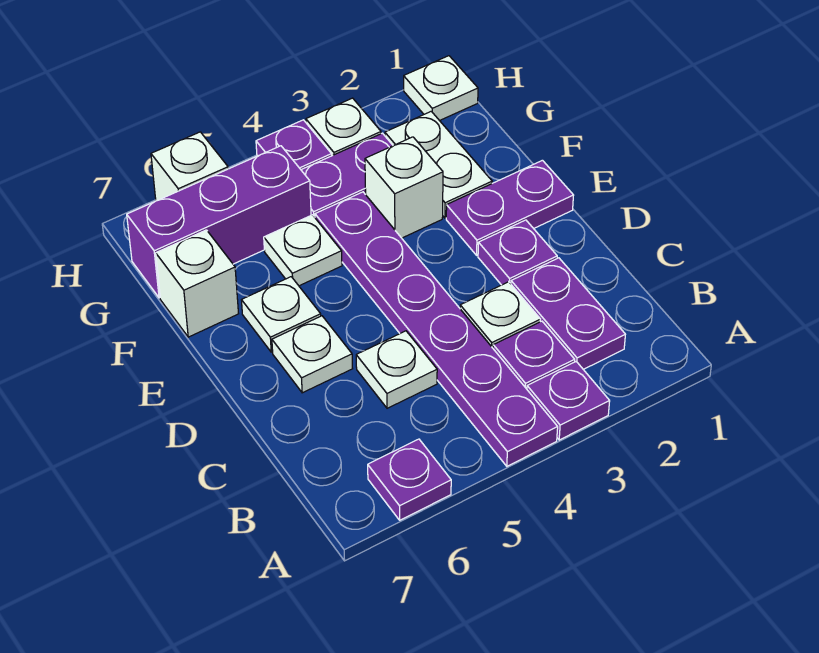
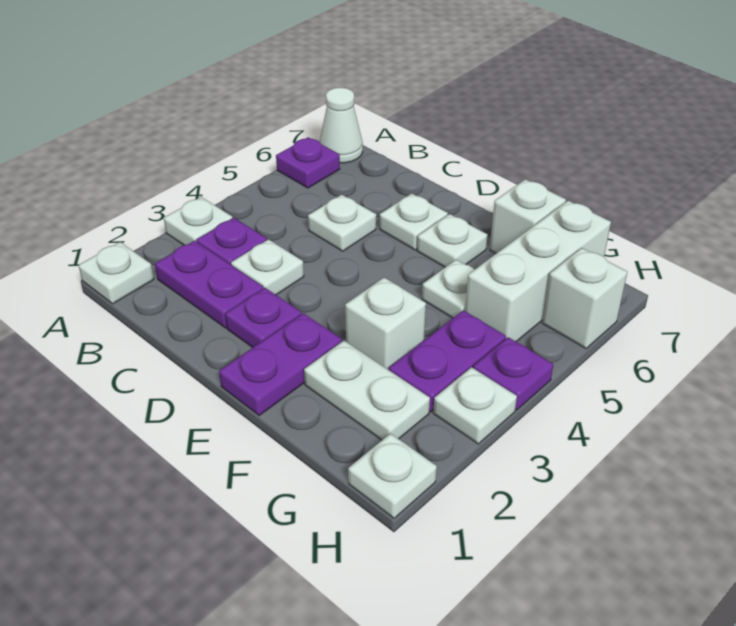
none -> white 1x1 plate [78,242,154,304]
purple 1x1 plate [527,362,610,440] -> white 1x1 plate [164,197,232,245]
purple 1x6 plate [315,192,558,466] -> none
none -> white 1x1 cone [319,88,363,163]
purple 1x3 brick [127,146,311,298] -> white 1x3 brick [465,201,611,342]

